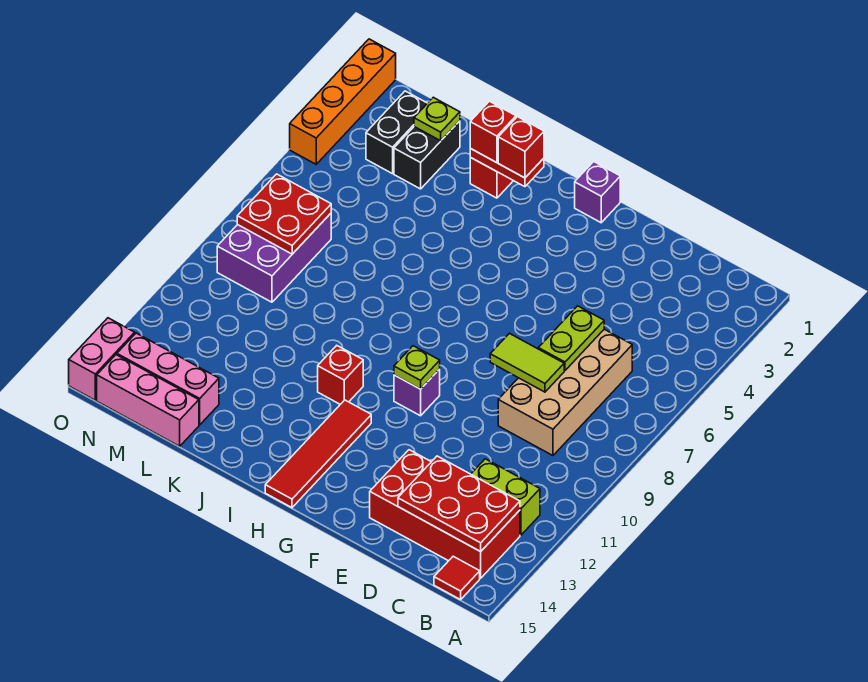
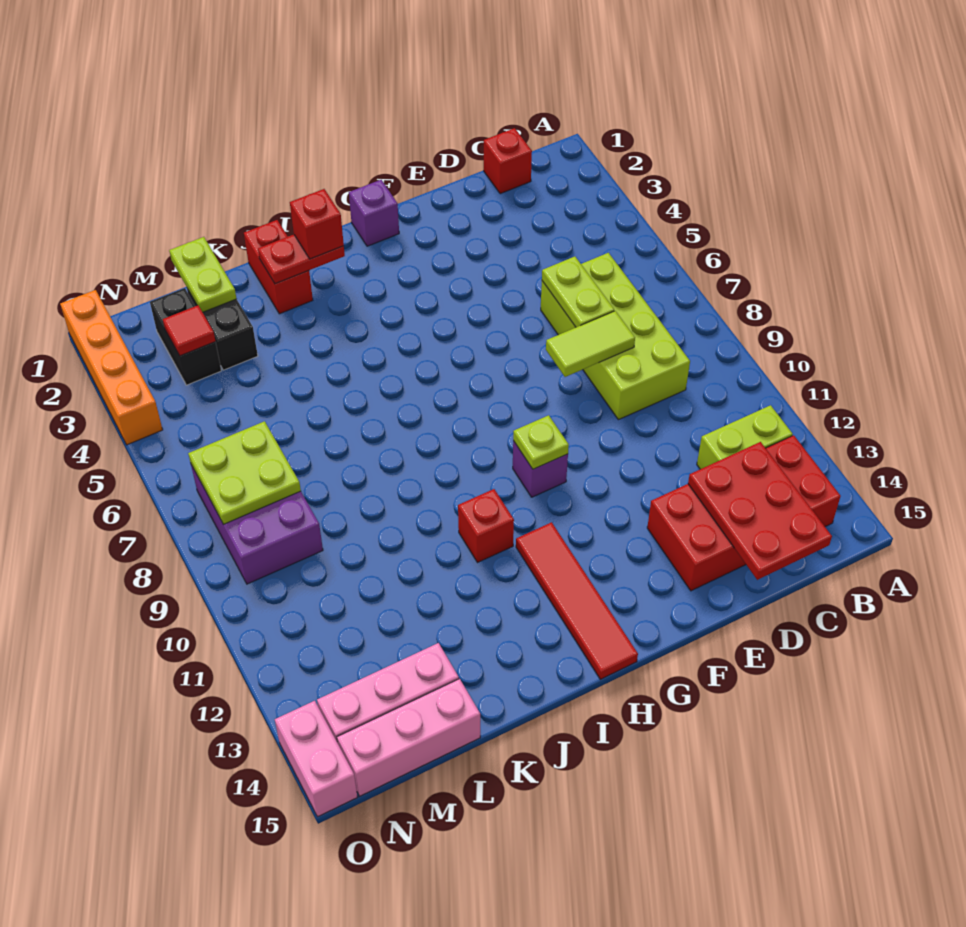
red 2x3 plate [398,456,520,552] -> red 2x3 plate turned to [688,442,832,580]
red 1x1 tile [434,556,480,600] -> red 1x1 tile moved to [163,305,216,356]
tan 2x4 brick [498,329,632,456] -> lime 2x4 brick [541,253,690,420]
red 1x1 brick [470,101,516,163] -> red 1x1 brick moved to [484,128,532,194]
lime 1x1 plate [414,97,460,141] -> lime 1x2 plate [169,237,237,312]
red 2x2 plate [237,174,331,254] -> lime 2x2 plate [188,421,301,524]

